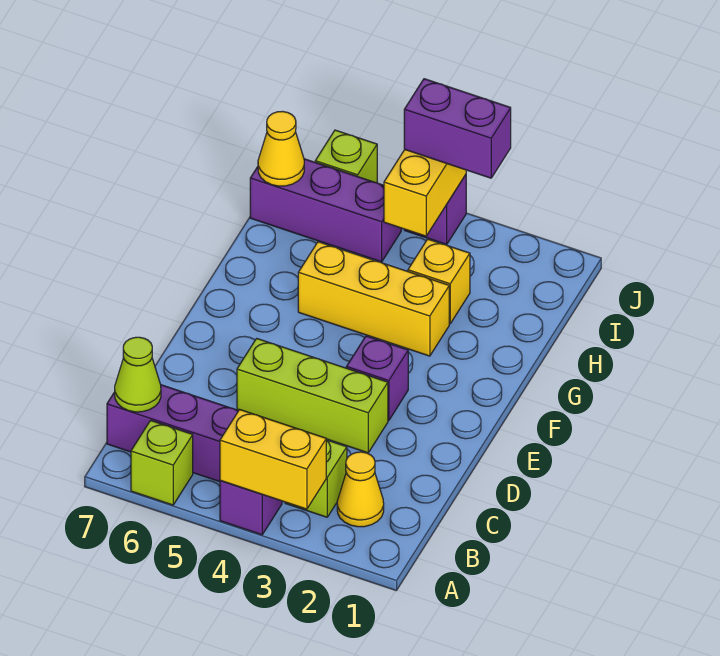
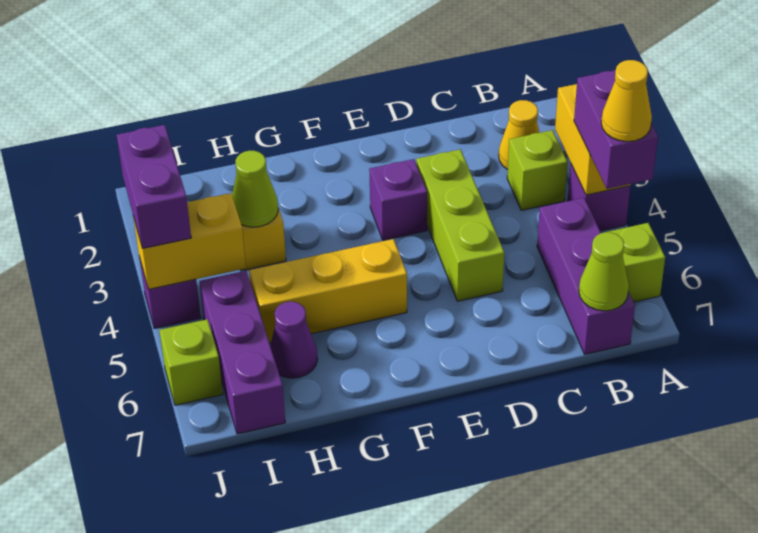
none -> purple 1x2 brick [574,70,658,189]
yellow 1x3 brick [298,242,449,356] -> yellow 1x3 brick turned to [249,239,407,343]
none -> lime 1x1 cone [232,151,278,227]
none -> purple 1x1 cone [270,302,318,378]
yellow 1x1 cone [258,111,304,186] -> yellow 1x1 cone moved to [601,60,652,142]

